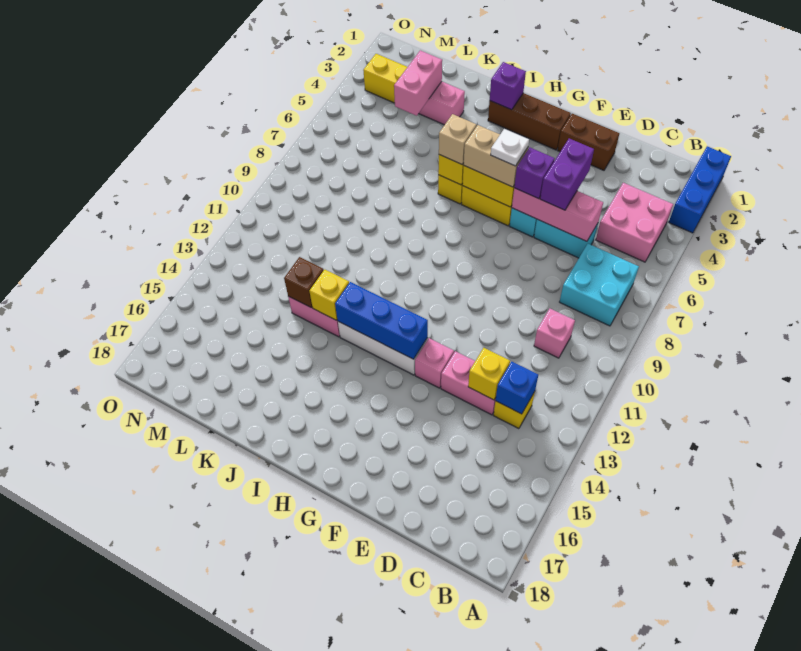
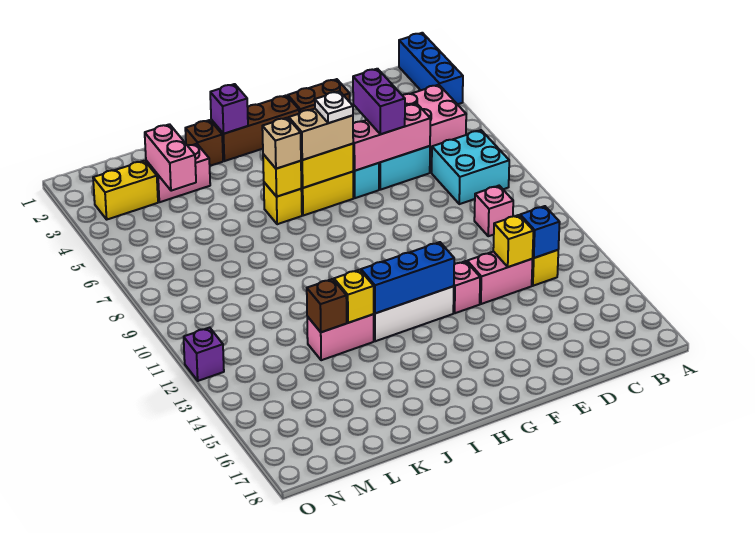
purple 1x1 brick [514,147,555,199] -> purple 1x1 brick moved to [184,328,224,381]
none -> brown 1x1 brick [185,120,223,166]

